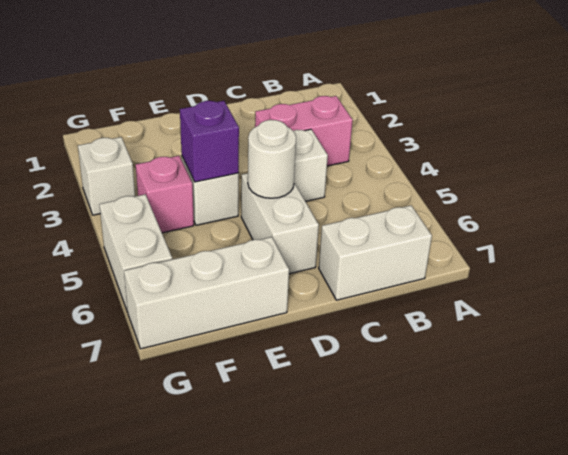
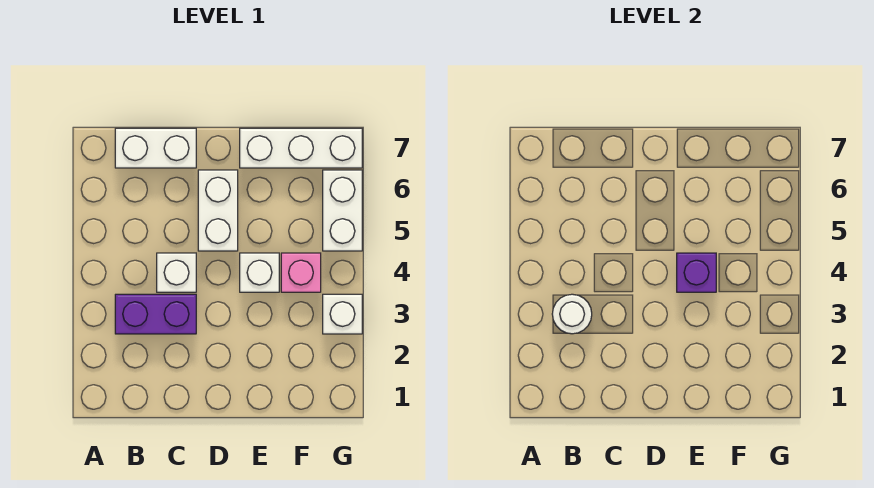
pink 1x2 brick [255,96,353,166] -> purple 1x2 brick [115,294,196,334]
white 1x1 round brick [248,120,296,198] -> white 1x1 round brick moved to [552,294,592,334]

